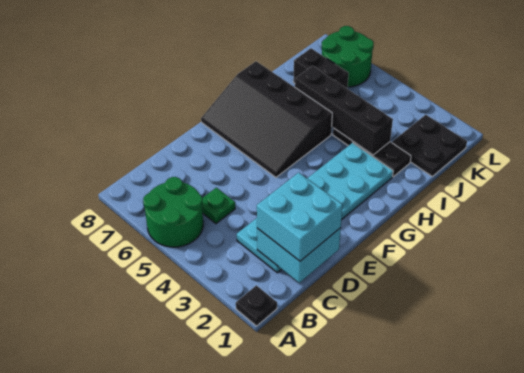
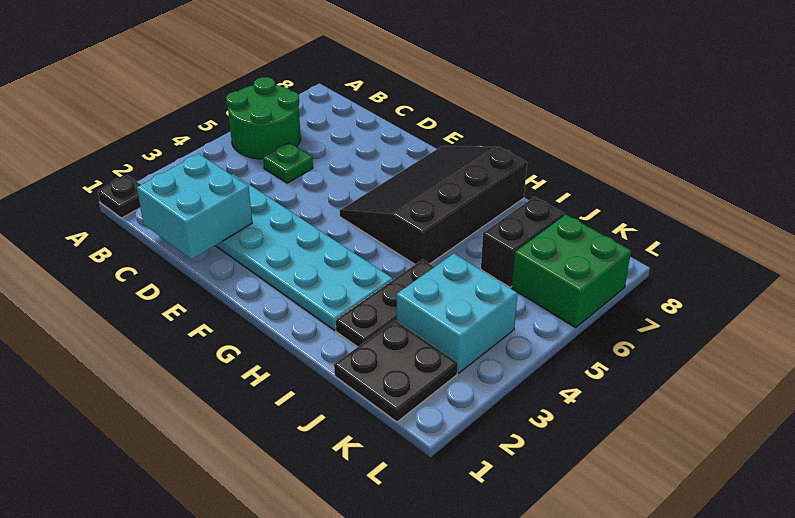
cyan 2x2 brick [257,173,343,261] -> cyan 2x2 brick moved to [396,254,518,373]
black 1x4 brick [295,66,393,155] -> none
green 2x2 round brick [322,26,374,87] -> green 2x2 brick [512,215,631,328]

